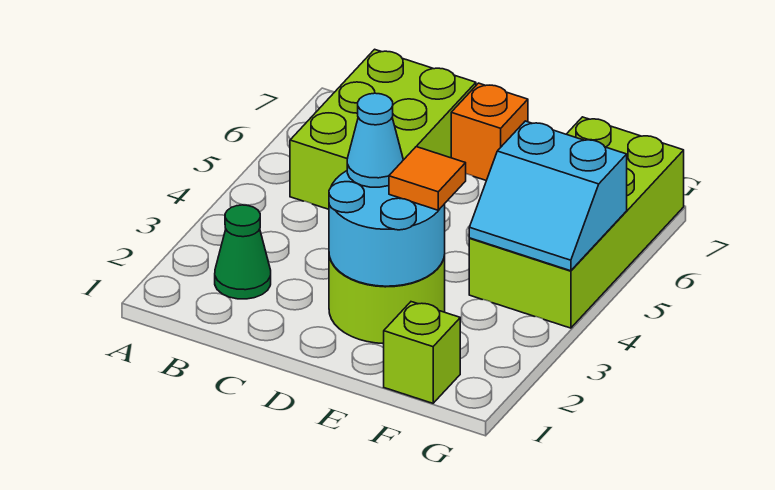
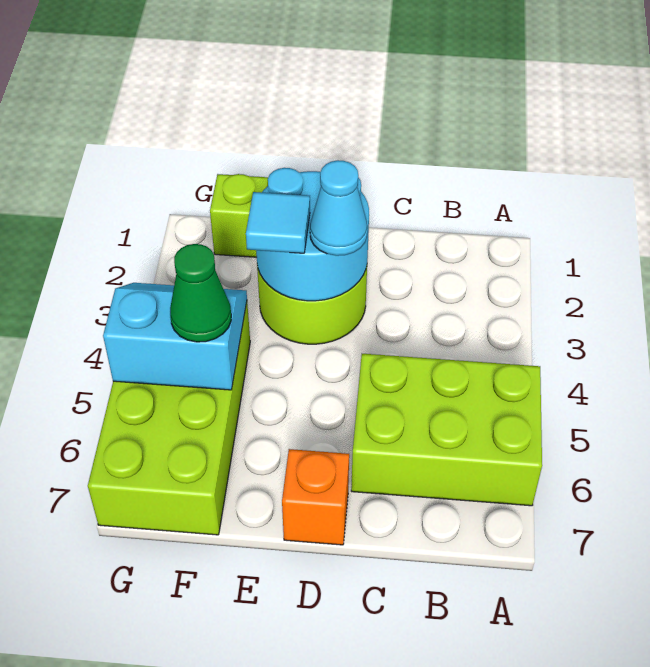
green 1x1 cone [215,205,271,299] -> green 1x1 cone moved to [170,244,231,342]
lime 2x3 brick [290,49,476,209] -> lime 2x3 brick turned to [351,354,542,506]
orange 1x1 tile [389,147,466,210] -> cyan 1x1 tile [246,192,310,253]

